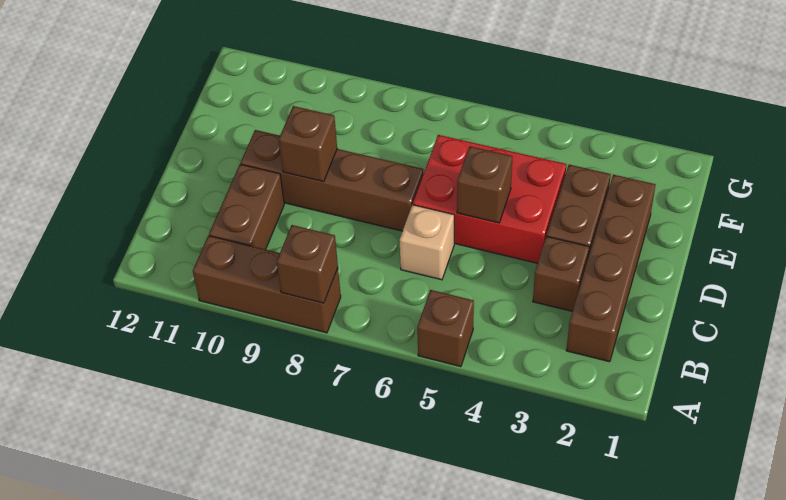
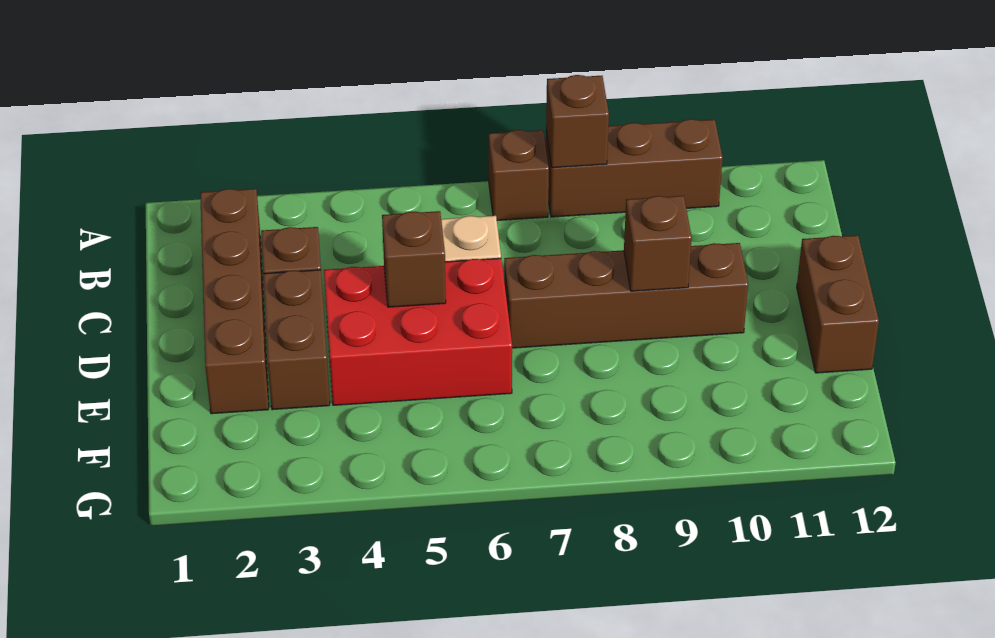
brown 1x1 brick [417,290,474,367] -> brown 1x1 brick moved to [489,130,549,220]
brown 1x2 brick [209,164,284,249] -> brown 1x2 brick moved to [797,235,879,373]

